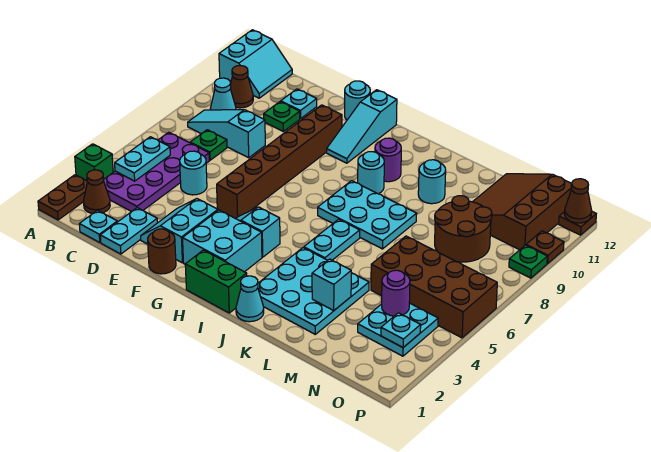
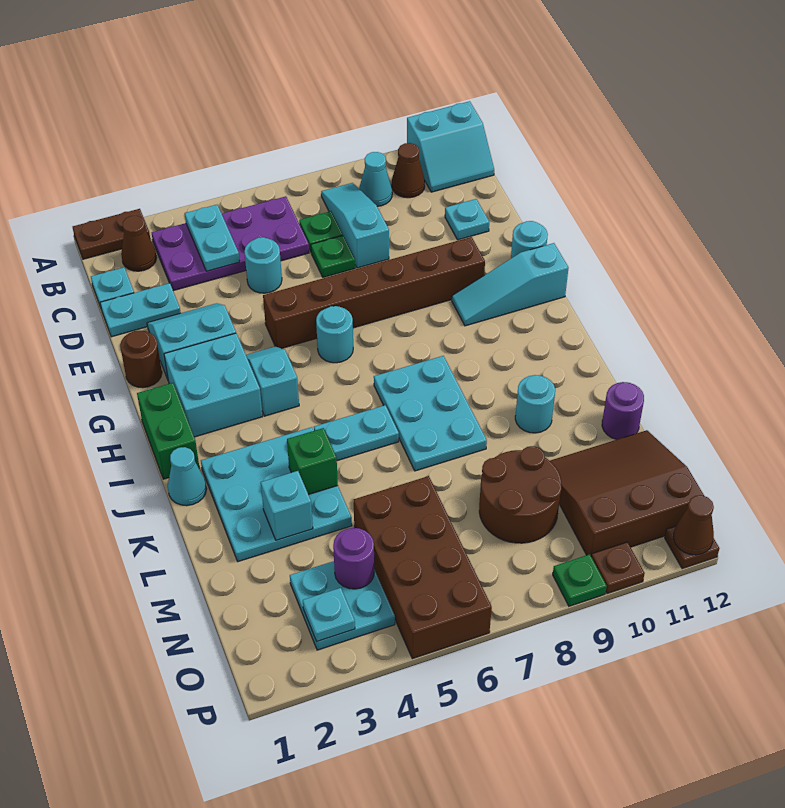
green 1x1 brick [75,144,113,181] -> green 1x1 brick moved to [287,428,338,495]
cyan 1x2 plate [115,137,170,181] -> cyan 1x2 plate turned to [185,205,240,271]
green 1x1 plate [264,102,300,131] -> green 1x1 plate moved to [311,236,355,278]
cyan 1x1 round brick [358,152,384,194] -> cyan 1x1 round brick moved to [316,306,353,363]
purple 1x1 round brick [375,138,401,182] -> purple 1x1 round brick moved to [602,382,644,440]

